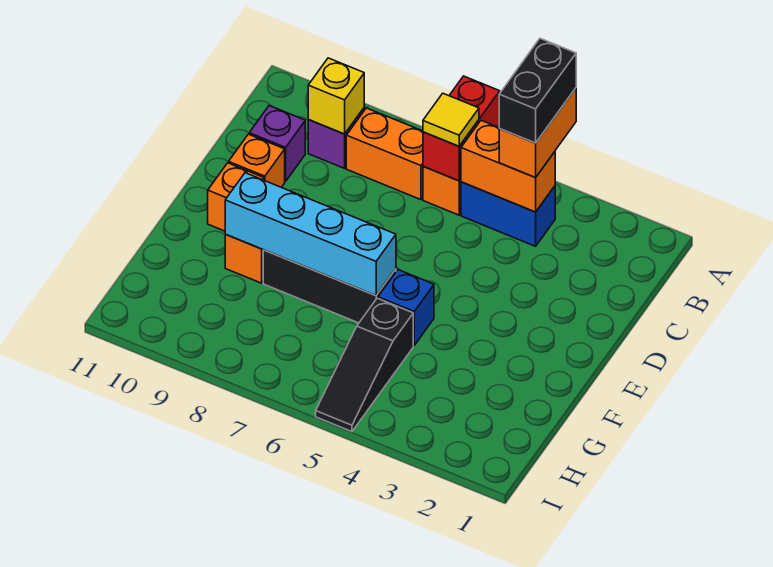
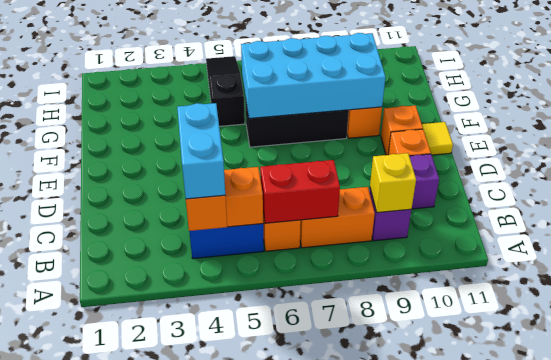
black 1x2 brick [499,39,576,143] -> cyan 1x2 brick [177,103,225,199]
red 1x2 brick [423,76,500,181] -> red 1x2 brick turned to [260,160,340,223]
yellow 1x1 tile [423,93,479,146] -> yellow 1x1 tile moved to [422,122,453,155]
blue 1x1 brick [378,270,434,345] -> none
cyan 1x4 brick [225,173,396,296] -> cyan 2x4 brick [241,33,385,119]

